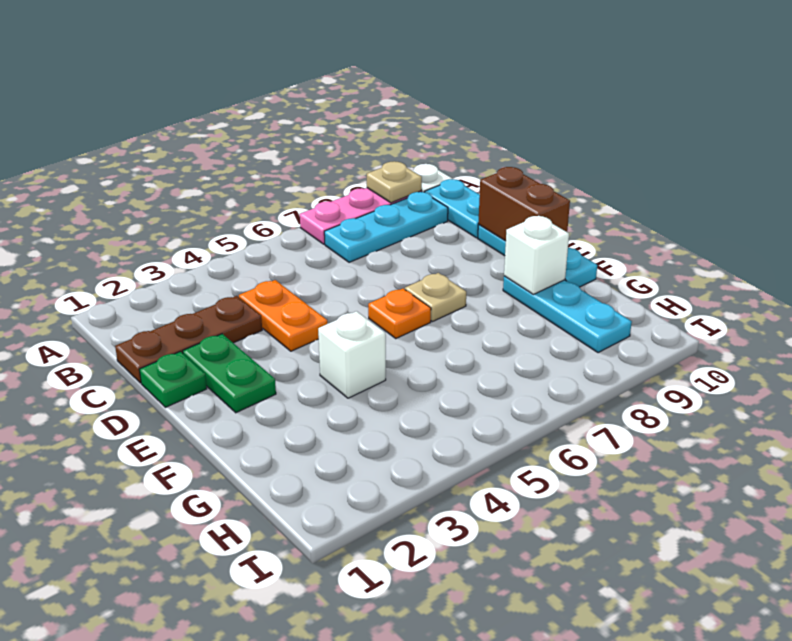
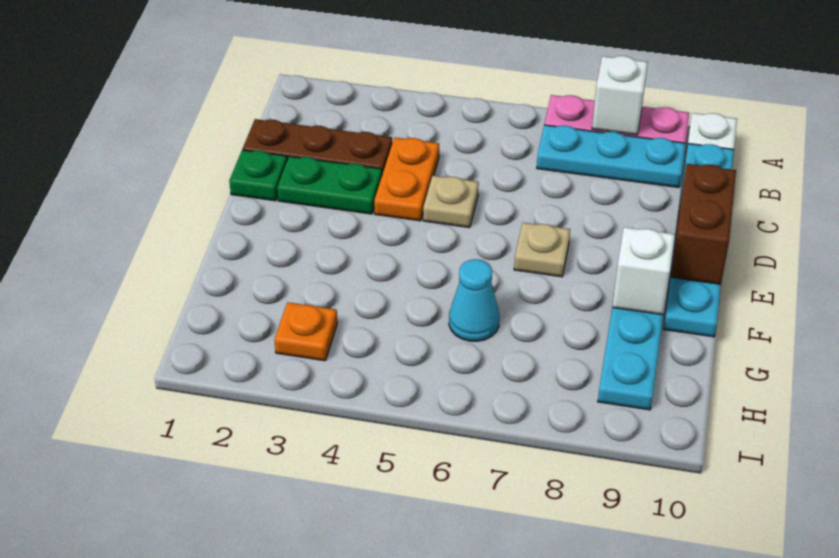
tan 1x1 plate [367,161,422,203] -> tan 1x1 plate moved to [423,176,479,228]
green 1x2 plate [183,334,276,413] -> green 1x2 plate turned to [277,156,382,214]
orange 1x1 plate [368,289,431,338] -> orange 1x1 plate moved to [274,302,337,361]
white 1x1 brick [318,311,386,398] -> white 1x1 brick moved to [592,56,648,135]
none -> cyan 1x1 cone [449,259,499,341]

